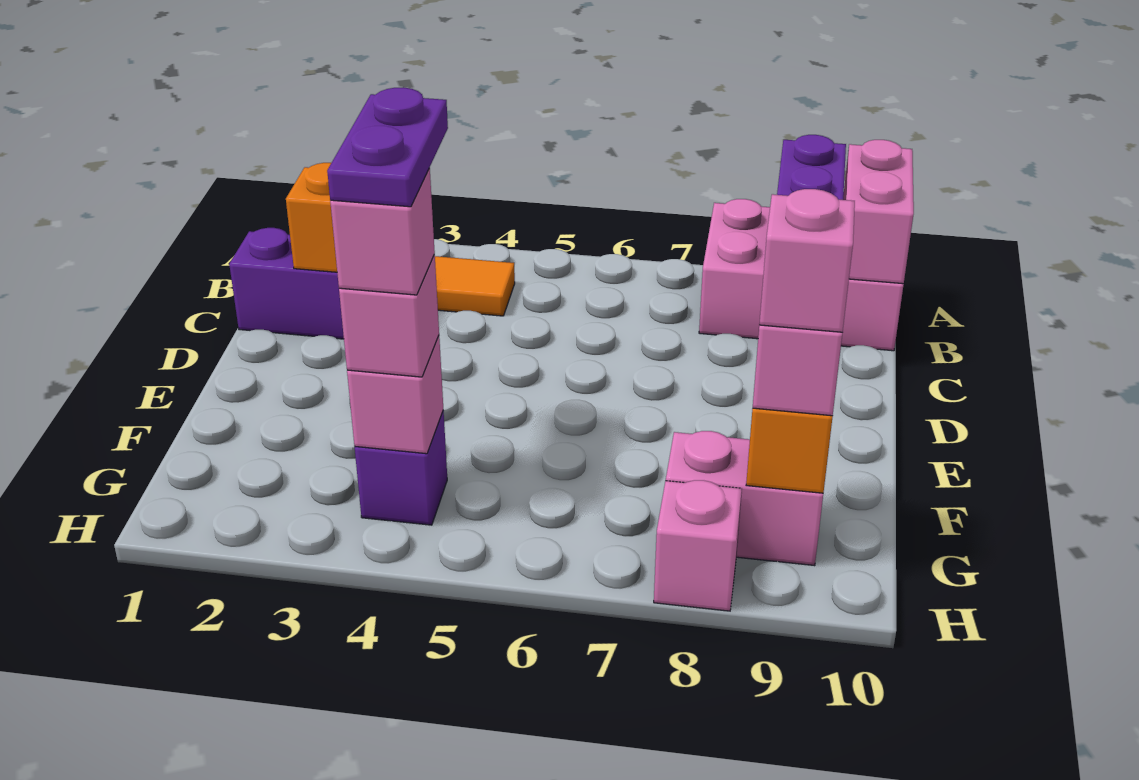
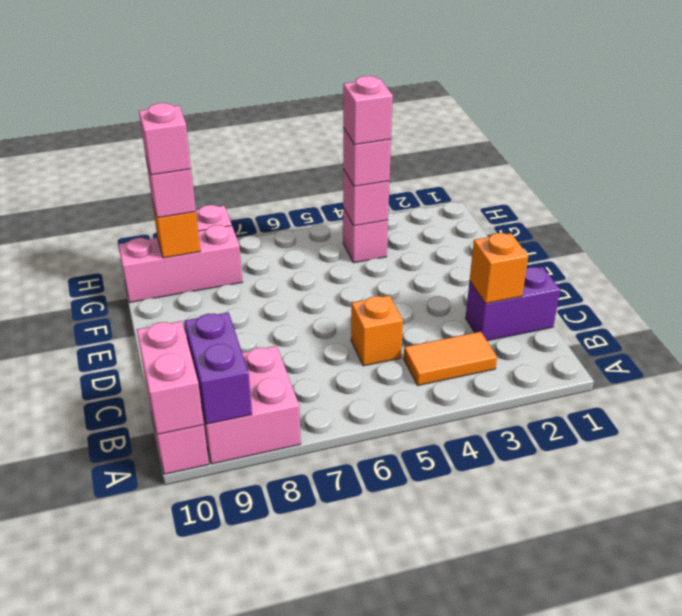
none -> orange 1x1 brick [351,296,403,366]
purple 1x2 plate [327,87,448,207] -> none
purple 1x1 brick [355,410,447,525] -> pink 1x1 brick [343,208,388,263]
pink 1x2 brick [666,431,823,566] -> pink 1x3 brick [118,225,242,302]

